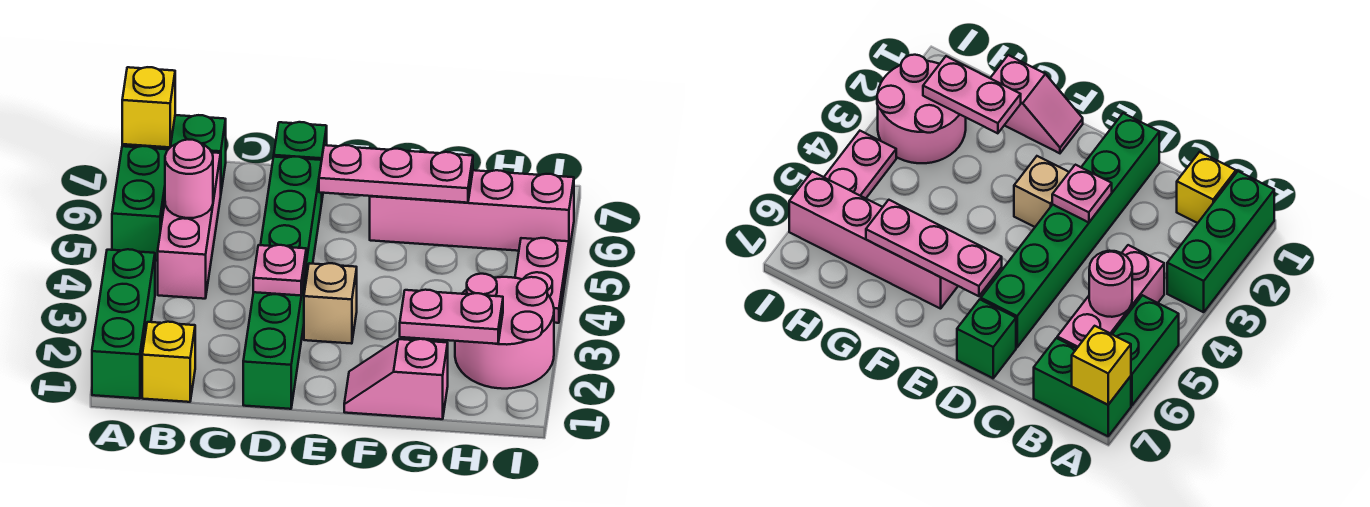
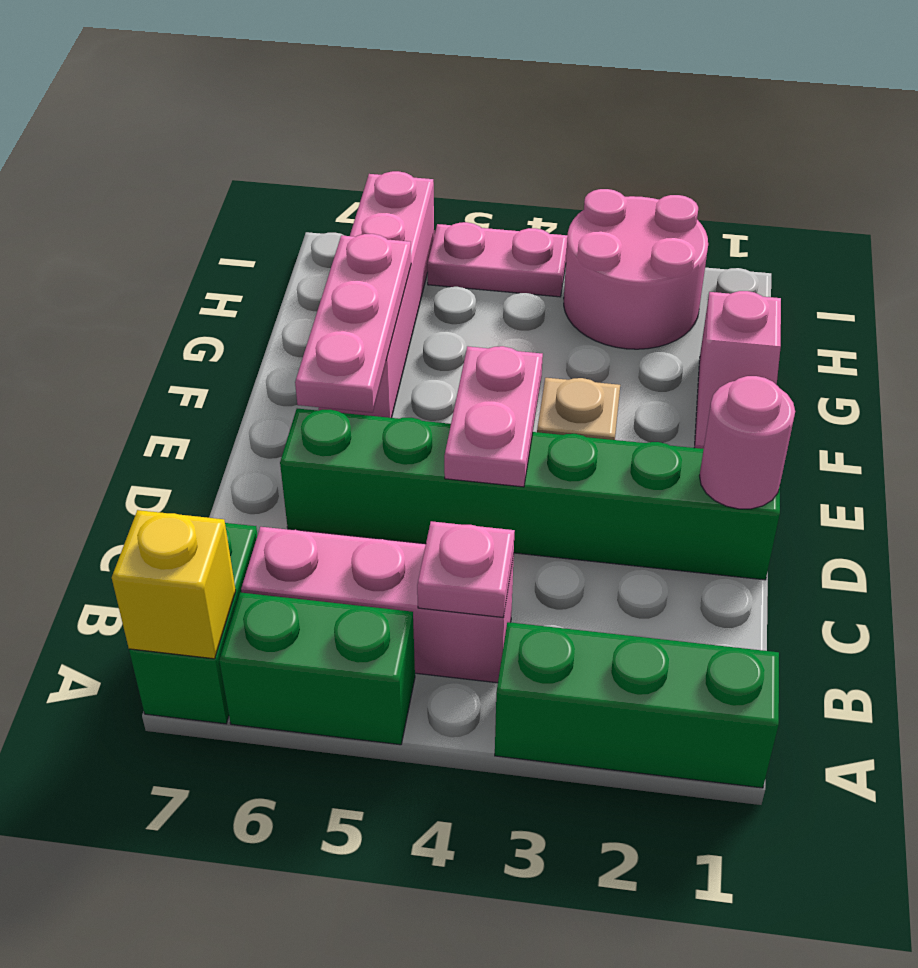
yellow 1x1 brick [142,322,195,402] -> none
pink 1x1 round brick [165,140,213,218] -> pink 1x1 round brick moved to [700,376,795,509]
pink 1x1 plate [253,245,306,296] -> pink 1x1 plate moved to [417,521,515,618]
green 1x1 brick [274,122,327,198] -> none
pink 1x2 plate [400,290,503,344] -> pink 1x2 plate moved to [444,346,543,487]

